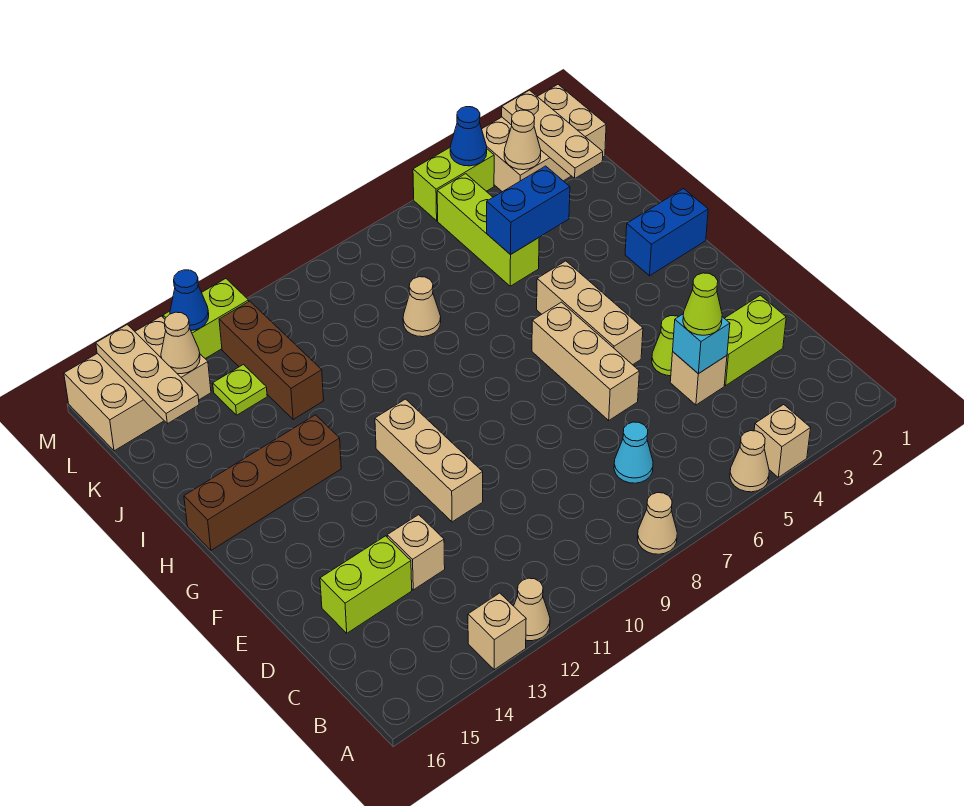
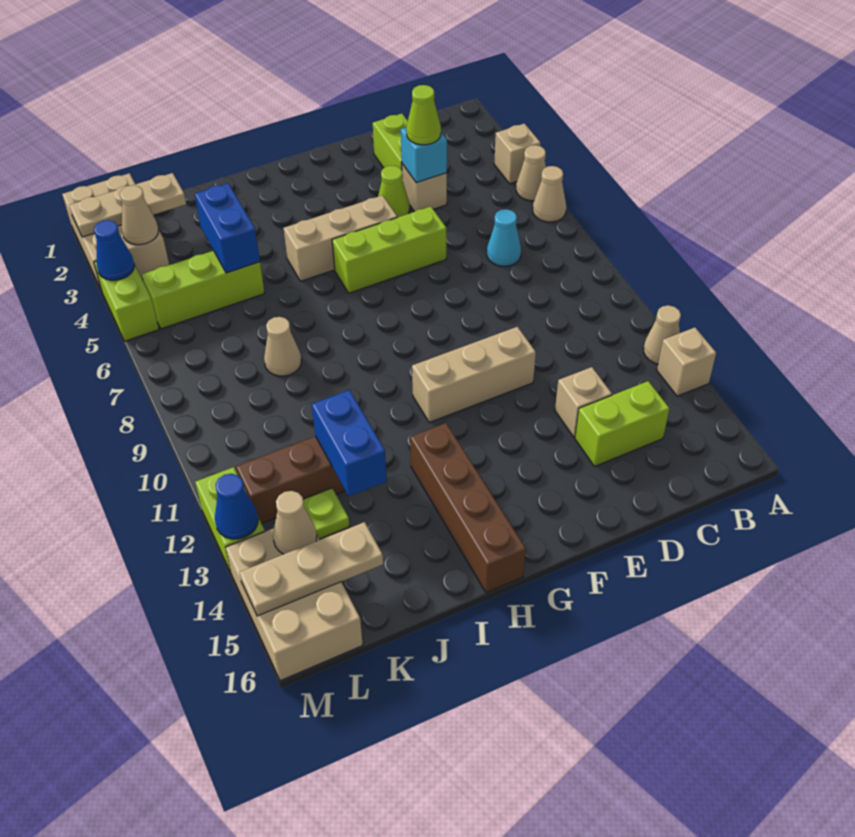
tan 1x1 cone [637,493,677,554] -> tan 1x1 cone moved to [533,166,566,222]
lime 1x2 brick [320,536,412,633] -> lime 1x2 brick turned to [575,381,669,466]
tan 1x3 brick [532,302,639,420] -> lime 1x3 brick [332,207,446,293]
blue 1x2 brick [625,189,708,276] -> blue 1x2 brick moved to [312,390,387,496]

